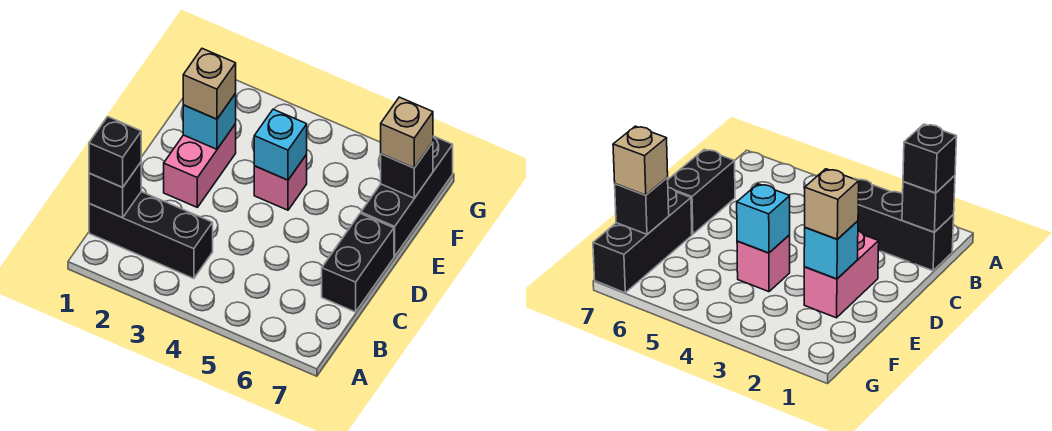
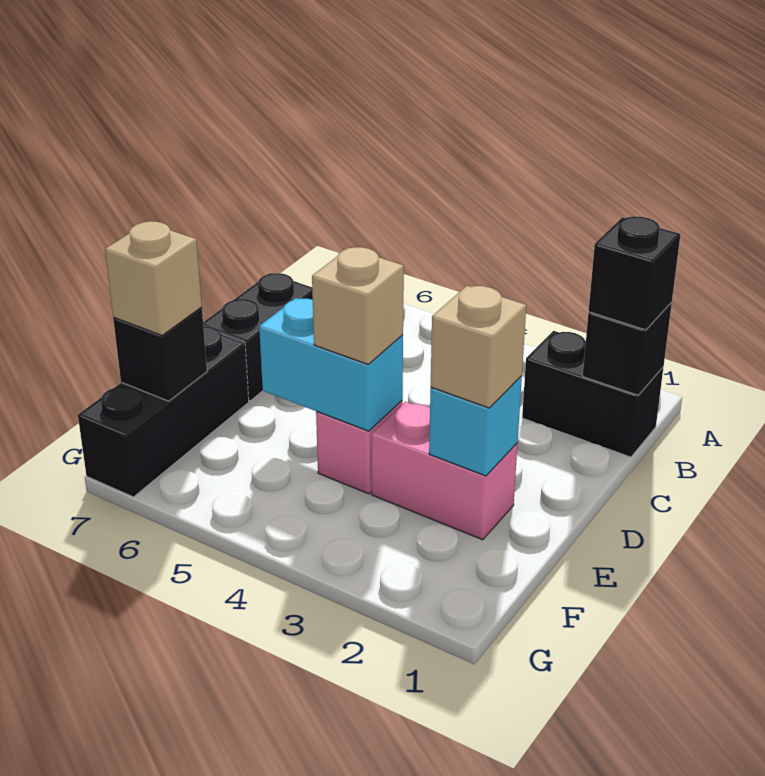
black 1x3 brick [89,192,213,279] -> black 1x2 brick [522,331,663,457]
pink 1x2 brick [164,124,236,207] -> pink 1x2 brick turned to [371,402,518,540]
cyan 1x1 brick [254,109,307,180] -> cyan 1x2 brick [259,298,403,431]
none -> tan 1x1 brick [312,247,404,364]

